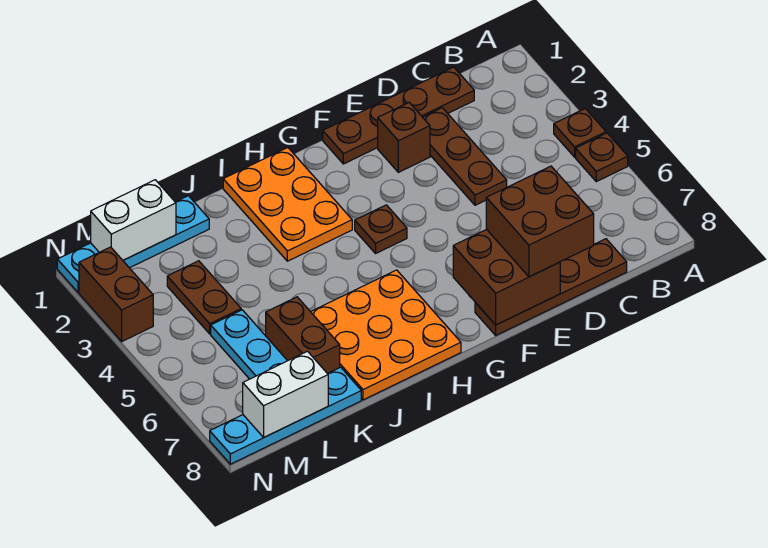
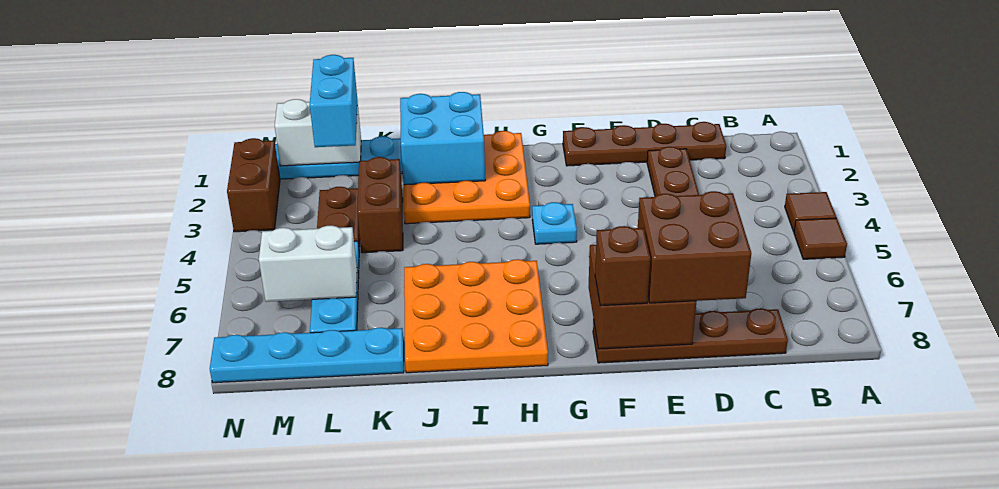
brown 1x1 plate [554,109,606,157] -> brown 1x1 tile [785,192,836,232]
brown 1x1 plate [576,133,628,182] -> brown 1x1 tile [794,218,847,259]
brown 1x1 brick [378,103,430,172] -> brown 1x1 brick moved to [595,226,650,306]
brown 1x1 plate [355,205,407,253] -> cyan 1x1 plate [532,202,577,244]
orange 2x3 plate [223,148,352,261] -> orange 3x3 plate [404,131,530,224]
none -> cyan 2x2 brick [400,92,485,185]
brown 1x2 brick [266,297,340,374] -> brown 1x2 brick moved to [357,157,403,253]
none -> cyan 1x2 brick [310,55,357,147]
white 1x2 brick [243,351,328,437] -> white 1x2 brick moved to [259,225,357,302]

